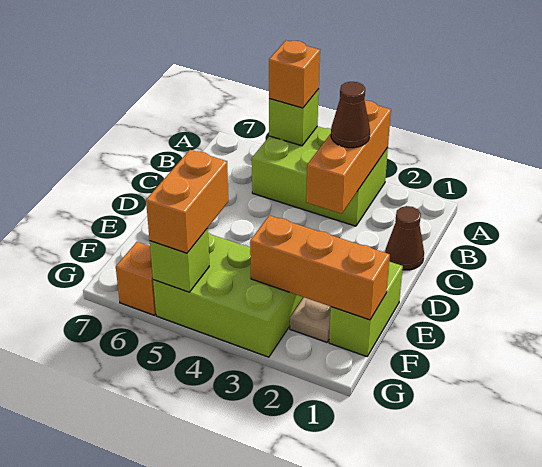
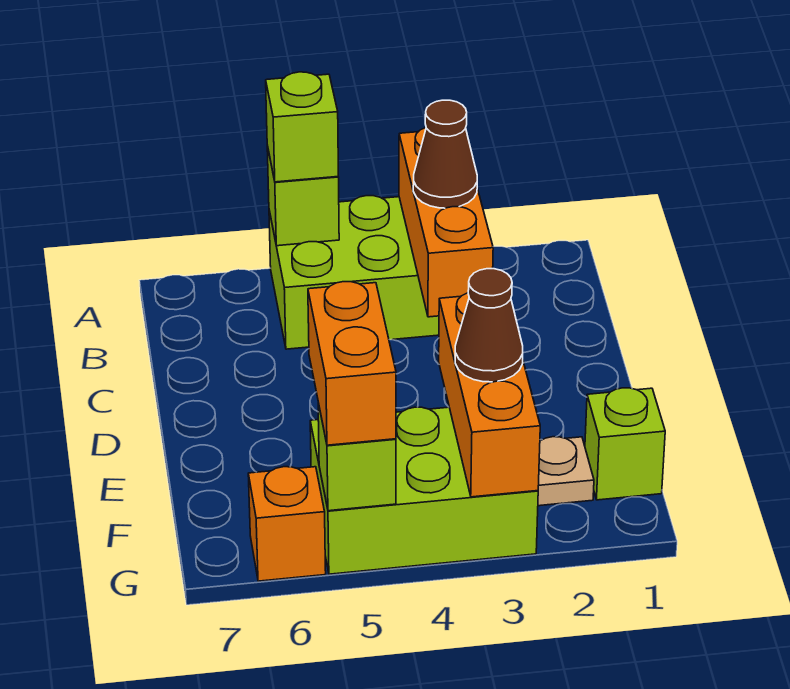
orange 1x1 brick [269,40,320,108] -> lime 1x1 brick [266,72,338,182]
brown 1x1 cone [385,206,424,270] -> brown 1x1 cone moved to [455,269,523,382]
lime 1x2 brick [329,262,403,357] -> lime 1x1 brick [585,388,665,500]
orange 1x3 brick [250,215,390,320] -> orange 1x3 brick turned to [439,293,540,497]

